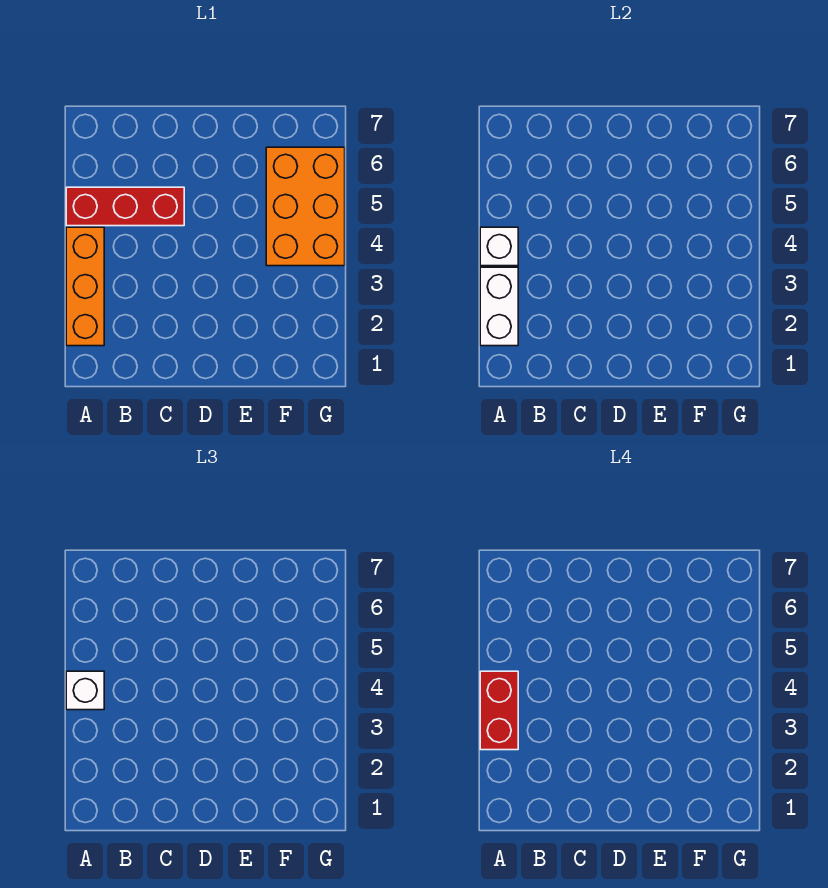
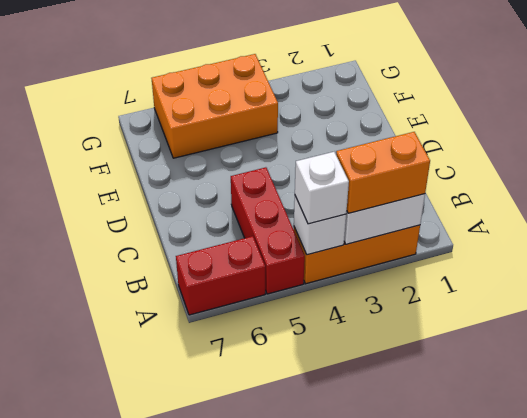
none -> orange 1x2 brick [336,132,430,213]
red 1x2 brick [480,671,518,750] -> red 1x2 brick moved to [176,236,265,315]

